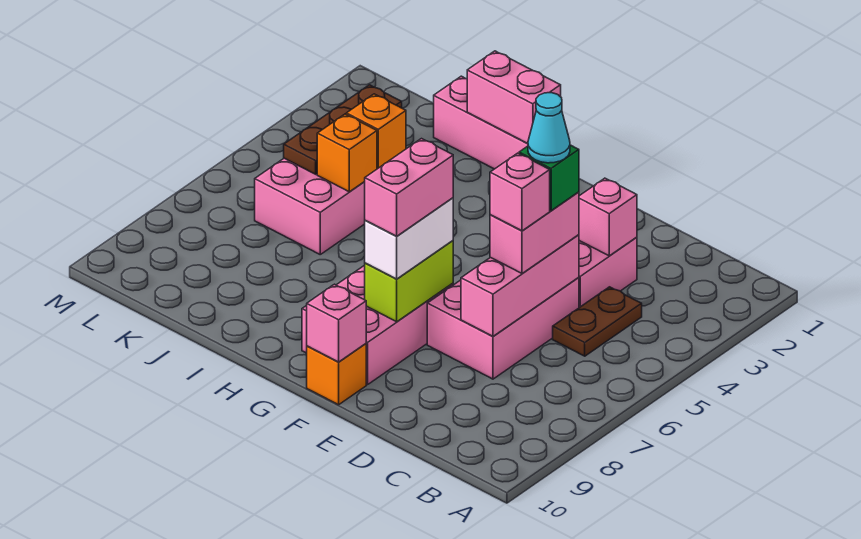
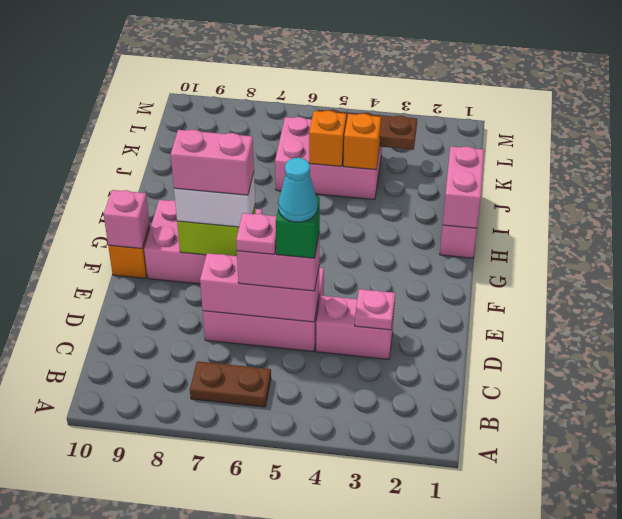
brown 1x2 plate [553,287,642,356] -> brown 1x2 plate moved to [190,361,271,407]
pink 1x1 brick [579,178,637,256] -> pink 1x1 plate [355,289,395,330]
pink 1x1 brick [490,153,550,231] -> pink 1x1 plate [236,213,277,254]

